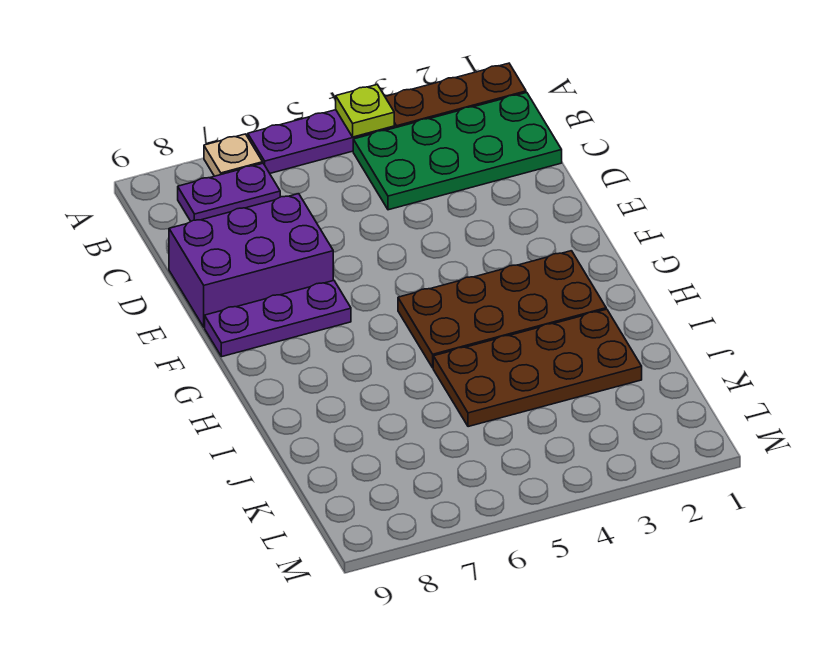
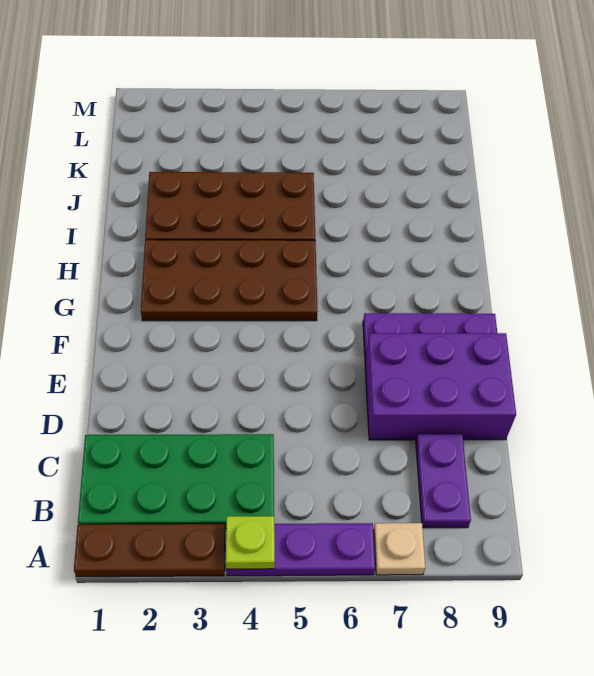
purple 1x2 plate [178,163,280,221] -> purple 1x2 plate turned to [416,434,471,528]

